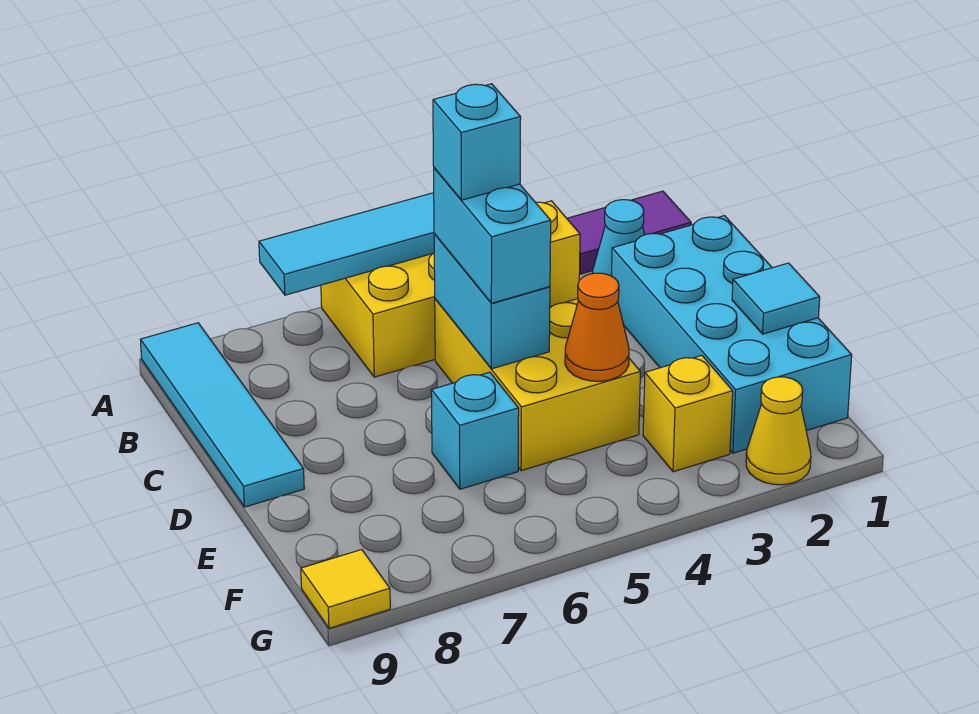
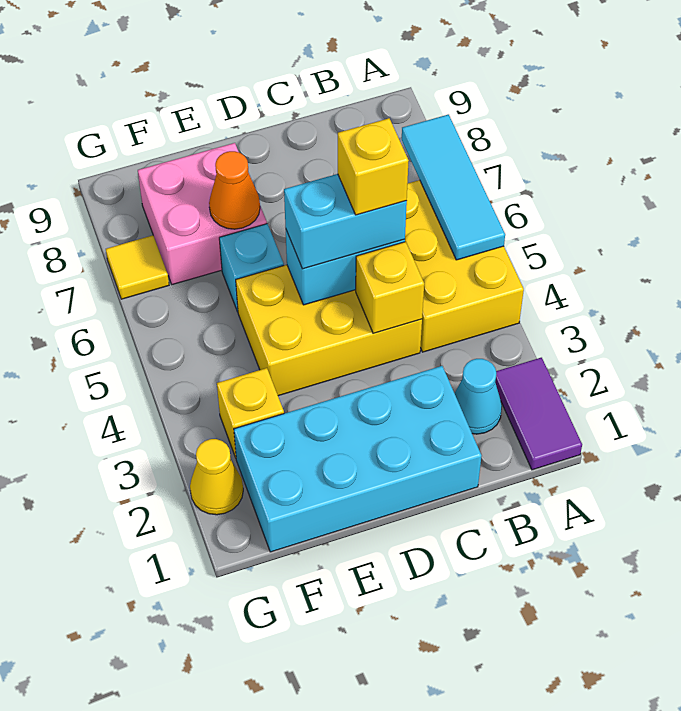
cyan 1x4 tile [140,323,304,507] -> none
cyan 1x1 brick [433,84,521,200] -> yellow 1x1 brick [338,118,409,215]
cyan 1x1 tile [732,263,820,334] -> none
orange 1x1 cone [565,273,629,381] -> orange 1x1 cone moved to [209,151,260,229]
none -> pink 2x2 brick [138,143,267,285]
yellow 1x1 tile [301,550,390,628] -> yellow 1x1 tile moved to [106,235,169,299]

